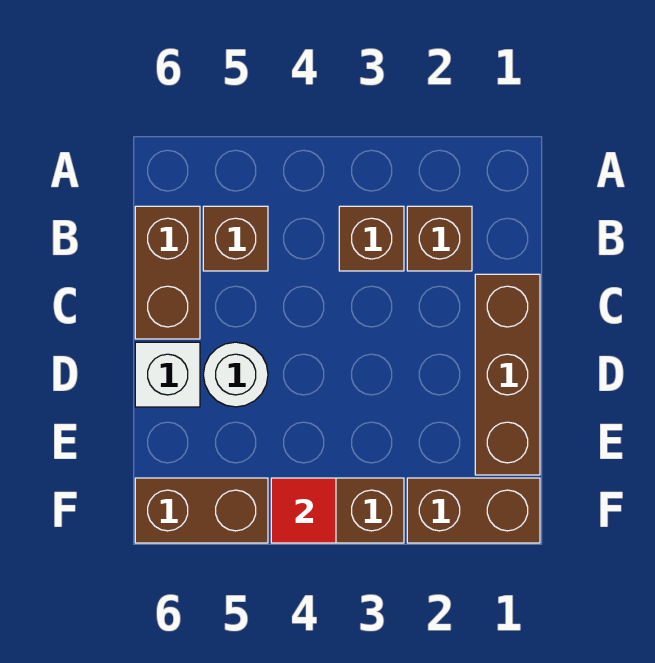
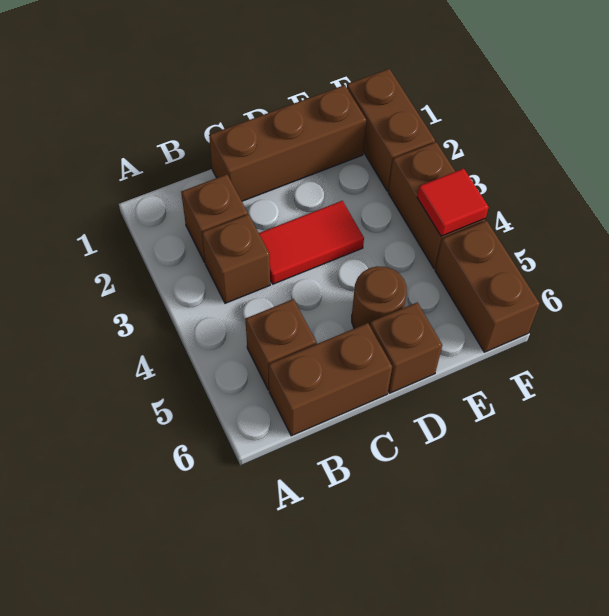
none -> red 1x2 tile [259,201,364,284]
white 1x1 round brick [203,342,268,407] -> brown 1x1 round brick [352,266,407,328]
white 1x1 brick [135,342,200,407] -> brown 1x1 brick [370,303,442,393]

